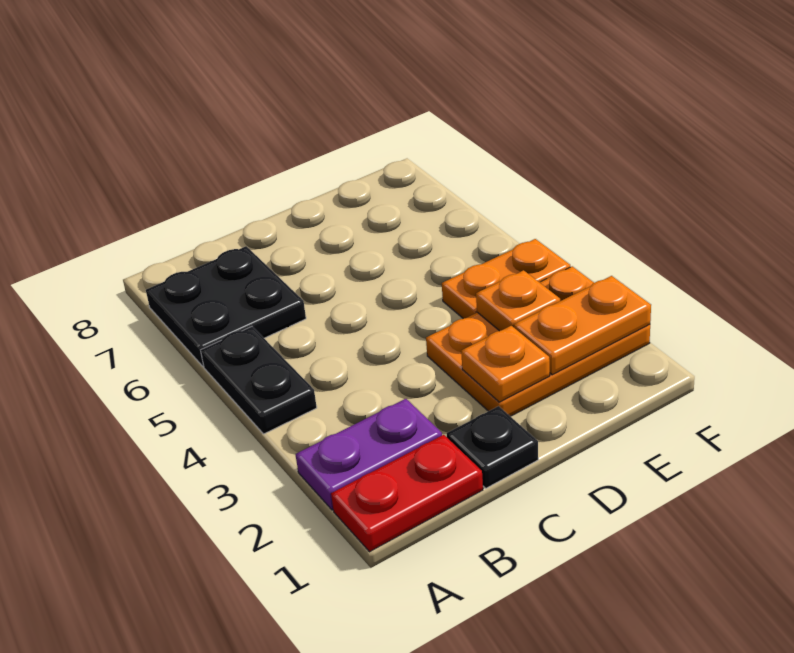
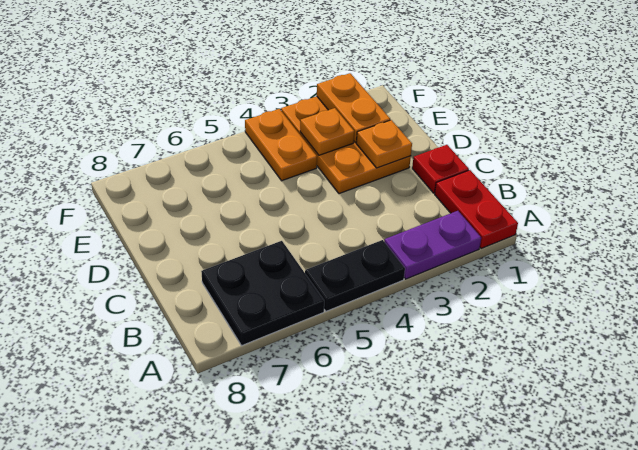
purple 1x2 plate [295,399,442,510] -> purple 1x2 plate turned to [384,211,481,279]
black 1x1 plate [447,406,538,488] -> red 1x1 plate [412,145,469,193]

